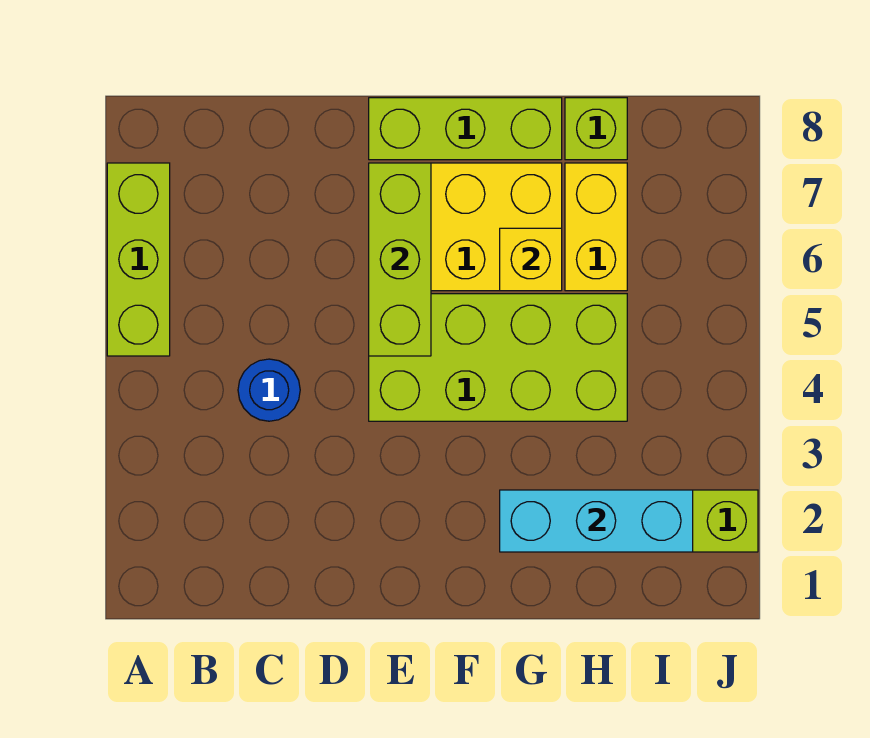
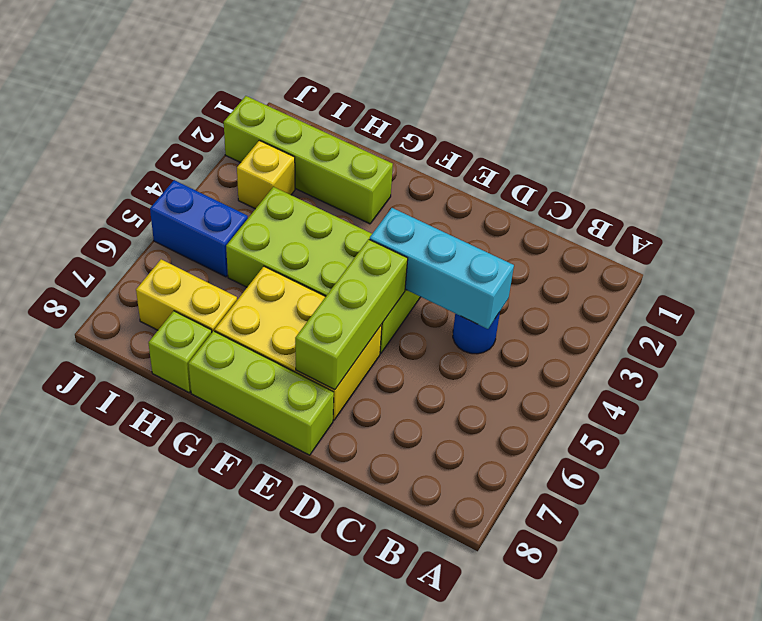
lime 1x3 brick [107,163,170,356] -> none
cyan 1x3 brick [500,490,693,552] -> cyan 1x3 brick moved to [369,208,514,329]
yellow 1x1 brick [500,228,562,291] -> yellow 1x1 brick moved to [237,140,295,209]
yellow 1x2 brick [565,163,627,291] -> yellow 1x2 brick turned to [136,259,237,332]
none -> blue 1x2 brick [150,180,248,277]

